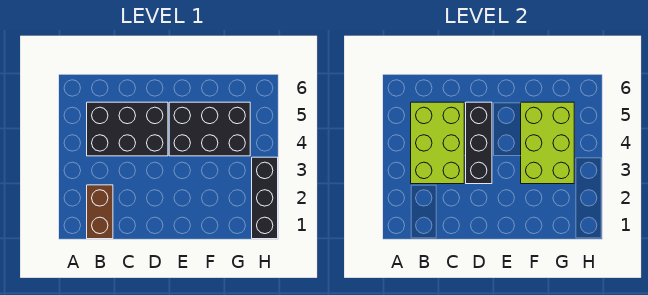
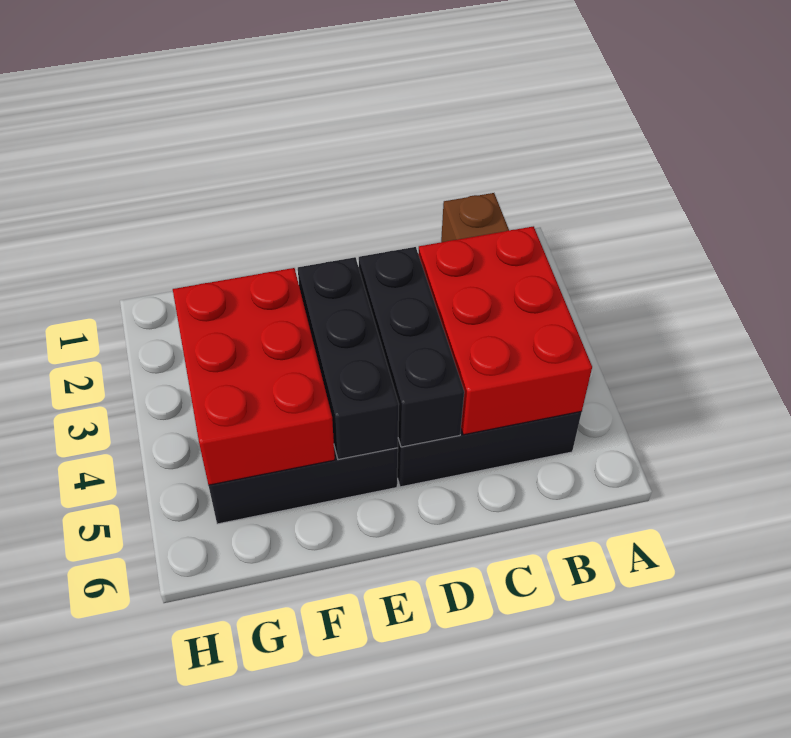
lime 2x3 brick [411,102,464,184] -> red 2x3 brick [418,226,592,435]
lime 2x3 brick [521,102,574,184] -> red 2x3 brick [173,268,335,485]
black 1x3 brick [252,157,278,239] -> black 1x3 brick moved to [298,257,399,460]

